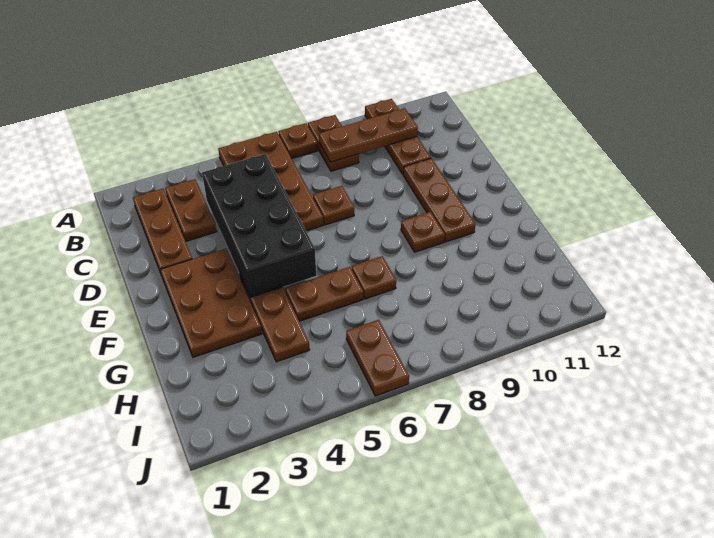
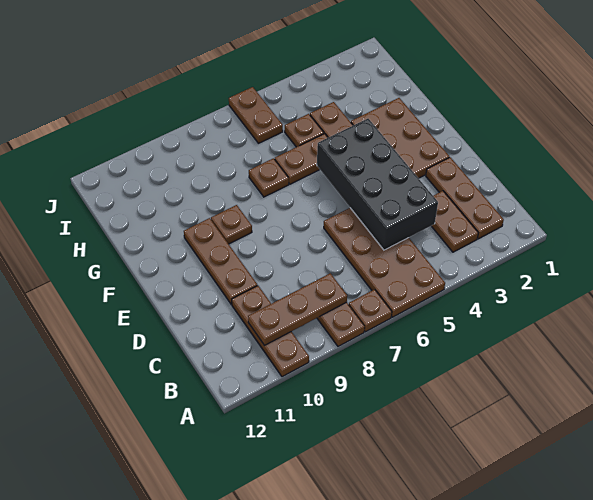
brown 1x1 plate [313,186,354,225] -> brown 1x1 plate moved to [285,114,324,147]

